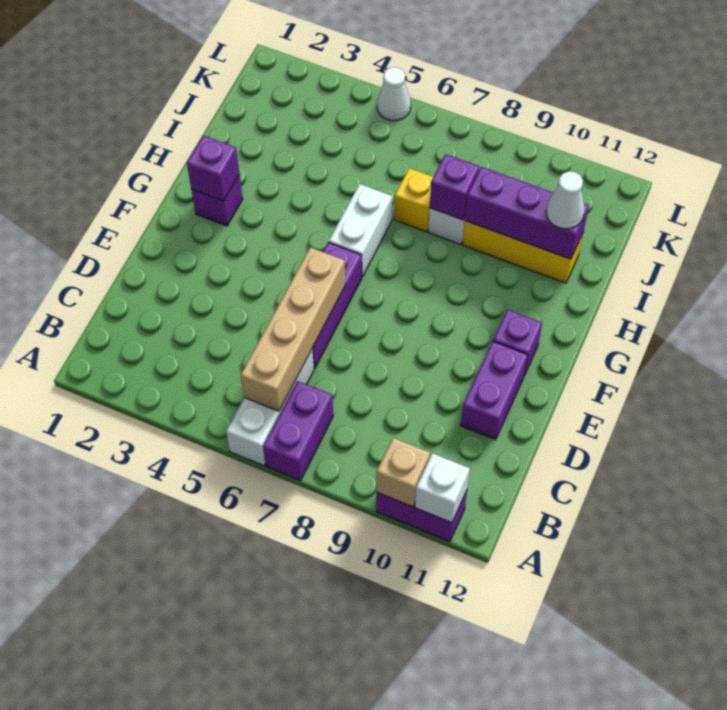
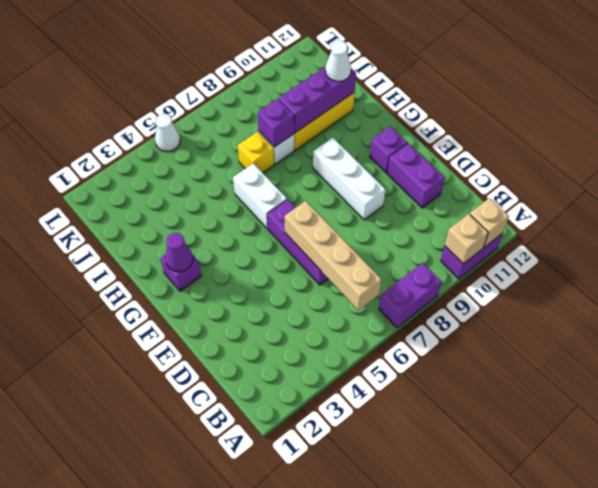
white 1x3 brick [226,348,314,466] -> white 1x3 brick moved to [313,138,386,220]
purple 1x2 brick [263,381,333,481] -> purple 1x2 brick turned to [379,263,441,328]
white 1x1 brick [415,453,470,523] -> tan 1x1 brick [470,198,509,247]
purple 1x1 brick [187,136,239,201] -> purple 1x1 cone [165,233,193,272]

